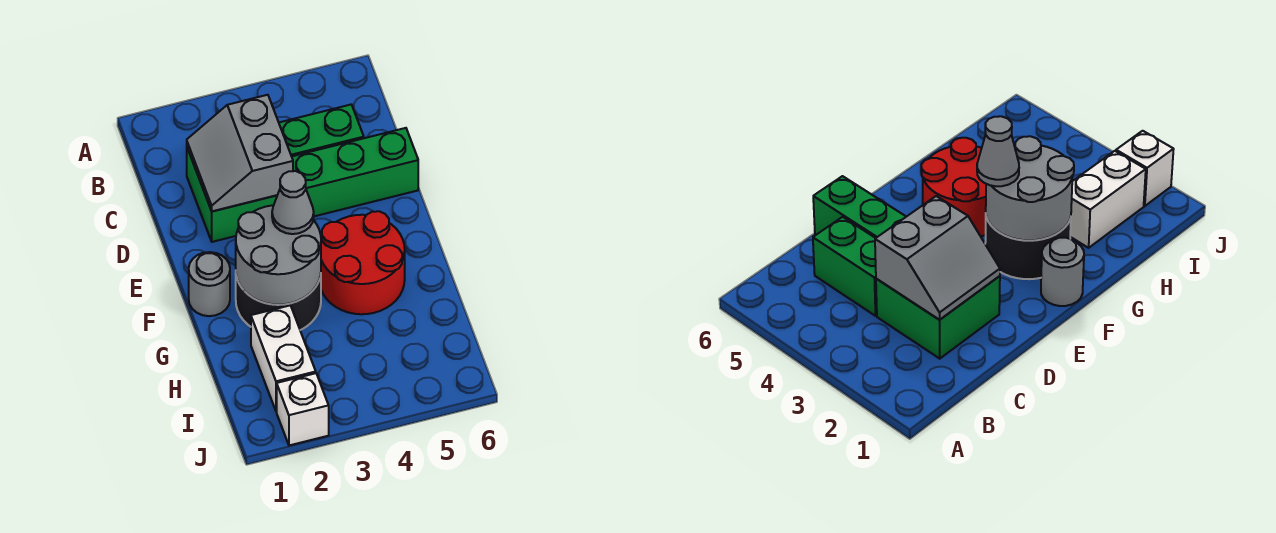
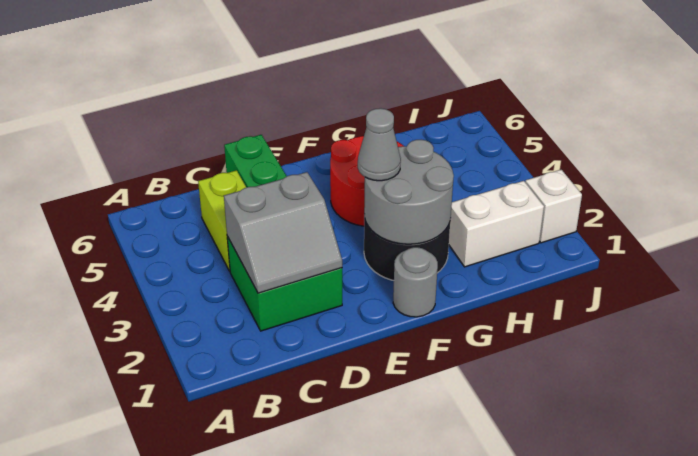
green 1x2 brick [279,105,364,156] -> lime 1x2 brick [198,170,246,271]

